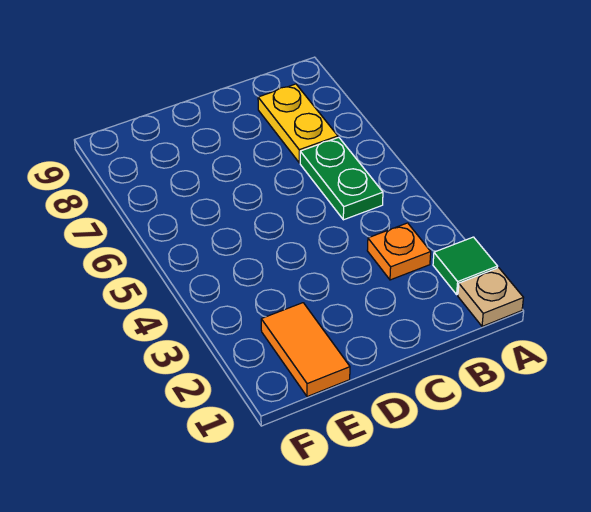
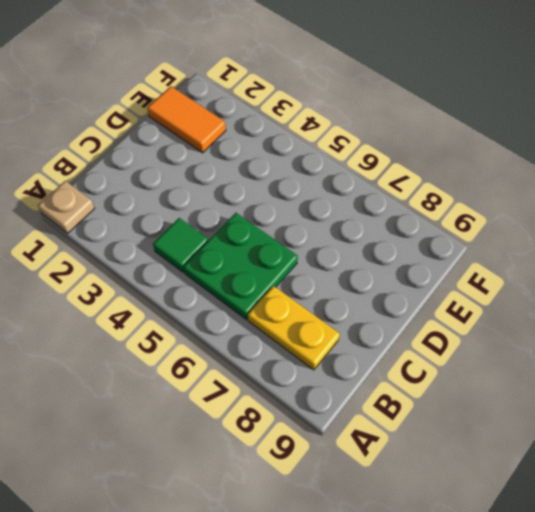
green 1x1 tile [433,237,498,294] -> green 1x1 tile moved to [153,218,208,272]
orange 1x1 plate [367,223,431,280] -> none
green 1x2 plate [300,137,383,220] -> green 2x2 plate [184,213,298,320]

